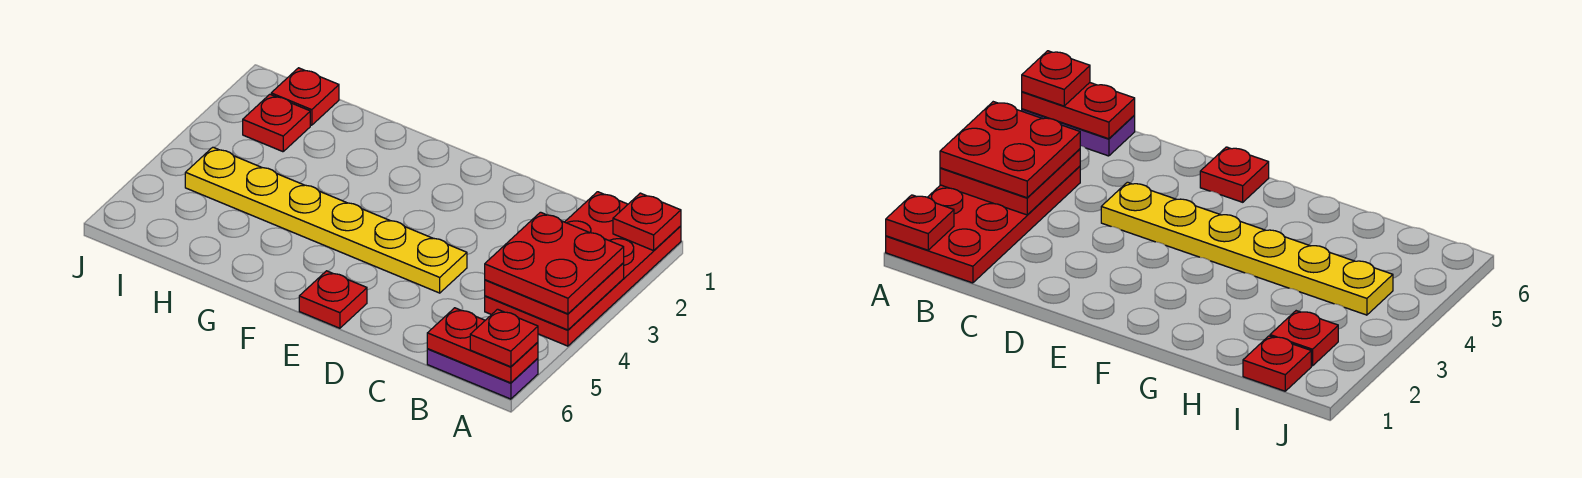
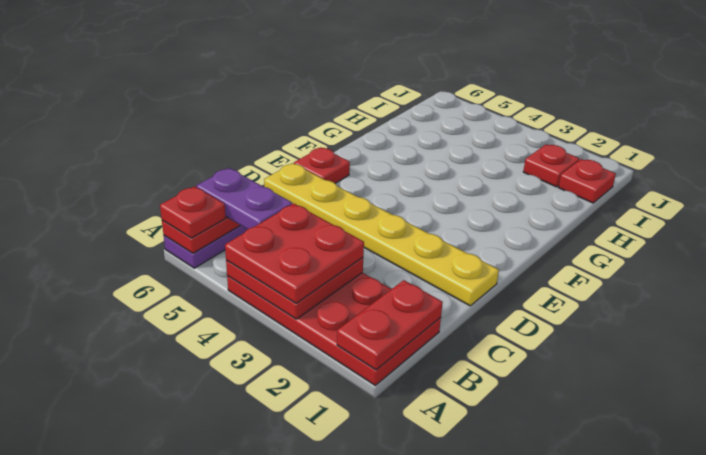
red 1x1 plate [613,193,681,251] -> red 1x2 plate [337,280,443,370]
none -> purple 1x2 plate [196,168,292,229]
yellow 1x6 plate [185,147,467,293] -> yellow 1x6 plate turned to [264,163,499,306]

